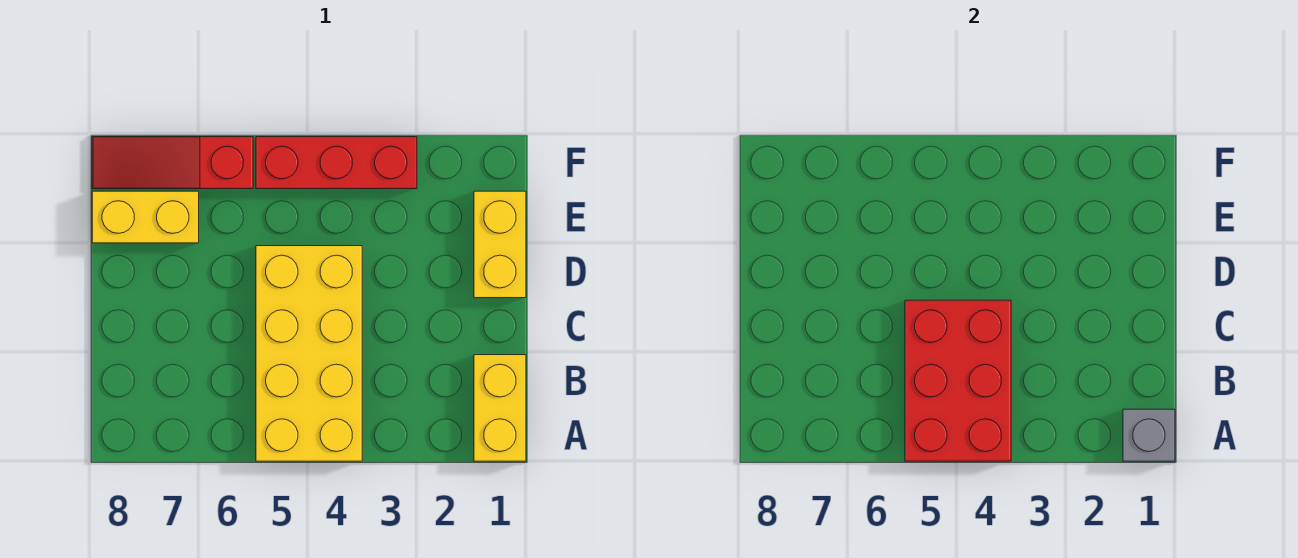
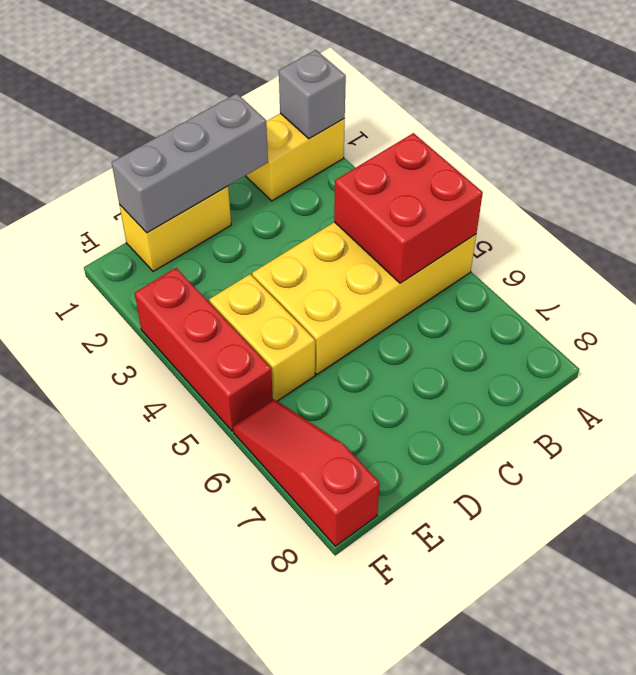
red 2x3 brick [905,300,1011,461] -> red 2x2 brick [334,133,483,283]
none -> grey 1x3 brick [112,93,268,233]
yellow 1x2 brick [92,191,199,243] -> yellow 1x2 brick moved to [209,274,315,401]
red 1x3 slope [92,137,253,189] -> red 1x3 slope turned to [233,399,380,546]

